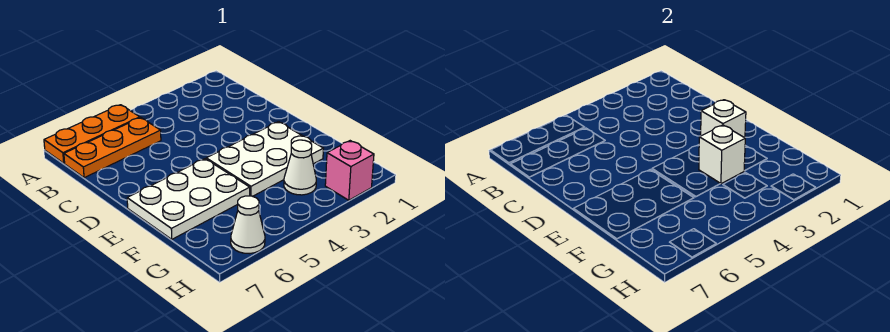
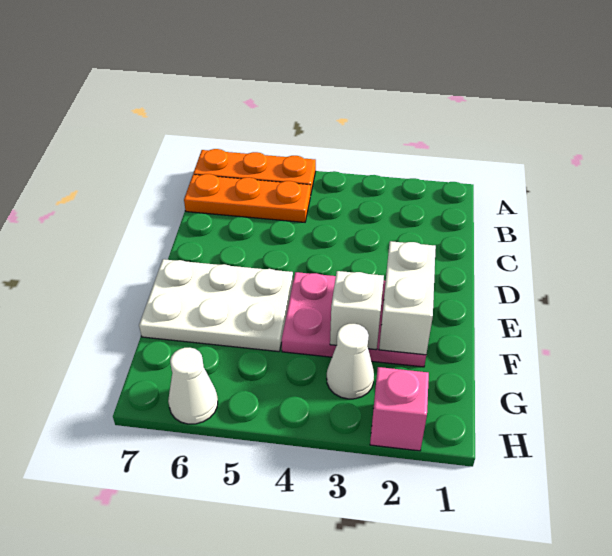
white 2x3 plate [206,122,323,196] -> pink 2x3 plate [282,272,426,367]
white 1x1 brick [701,100,746,138] -> white 1x2 brick [379,241,436,355]

